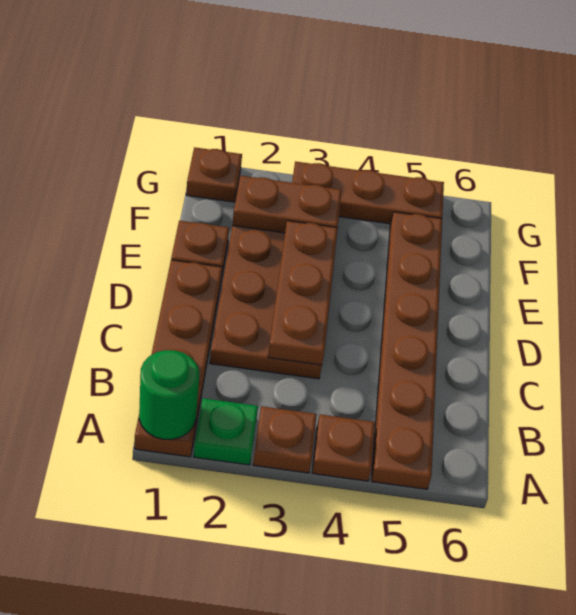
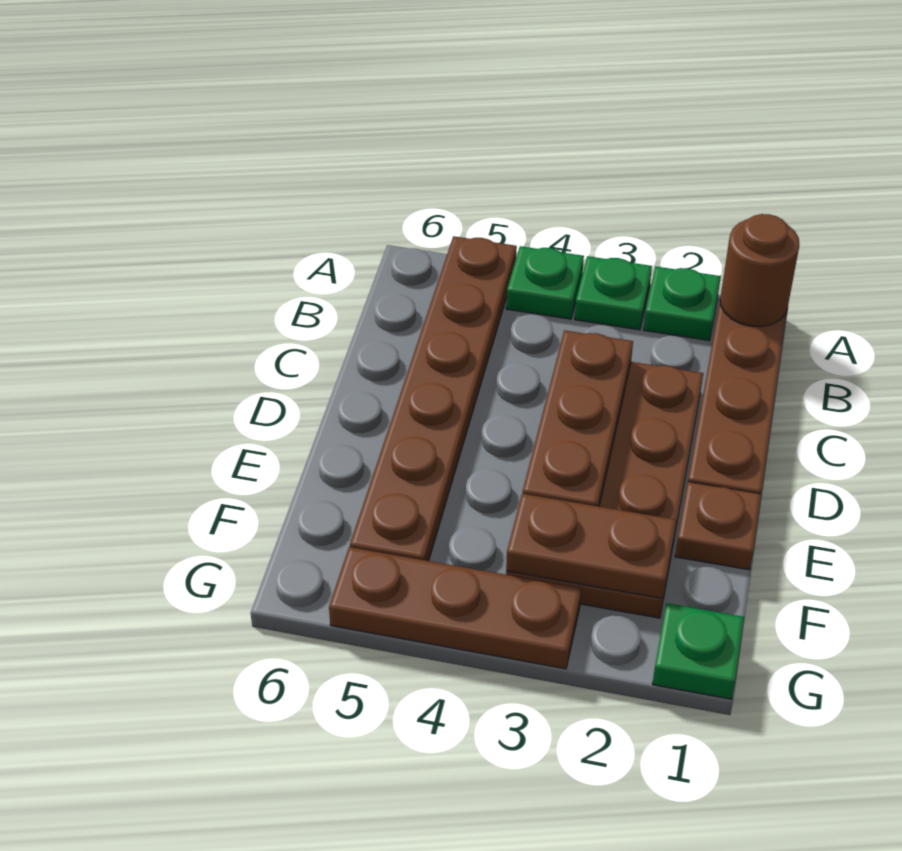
green 1x1 round brick [139,350,199,439] -> brown 1x1 round brick [720,214,799,327]
brown 1x1 plate [253,406,317,473] -> green 1x1 plate [575,256,652,330]
brown 1x1 plate [312,414,375,481] -> green 1x1 plate [506,246,584,319]
brown 1x1 plate [186,147,242,202] -> green 1x1 plate [652,603,744,699]

